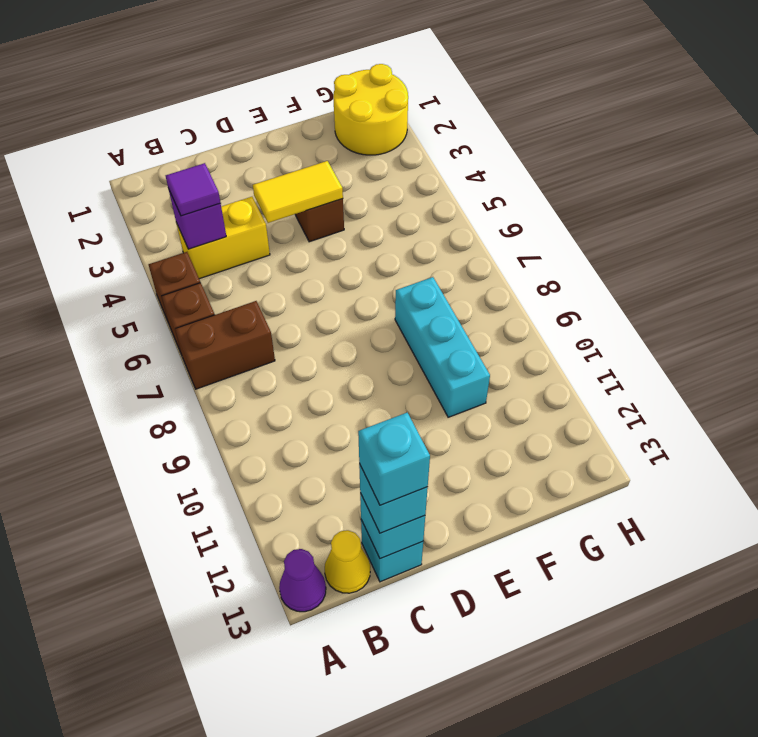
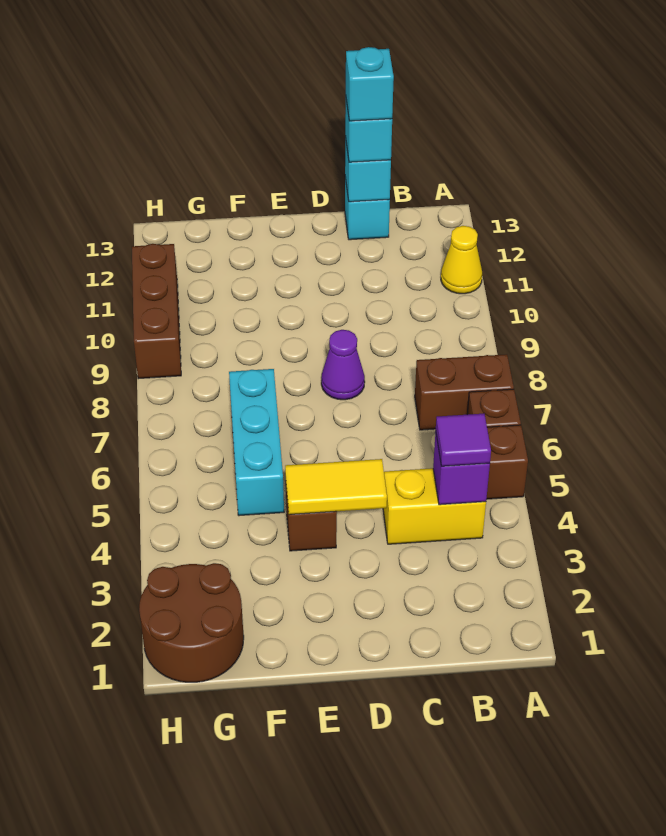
purple 1x1 cone [279,549,326,612] -> purple 1x1 cone moved to [321,330,365,400]
yellow 1x1 cone [325,530,370,593] -> yellow 1x1 cone moved to [441,226,482,294]
cyan 1x3 brick [395,277,490,417] -> cyan 1x3 brick moved to [229,369,284,516]
yellow 2x2 round brick [333,64,408,155] -> brown 2x2 round brick [139,563,244,682]
none -> brown 1x3 brick [132,244,181,379]

